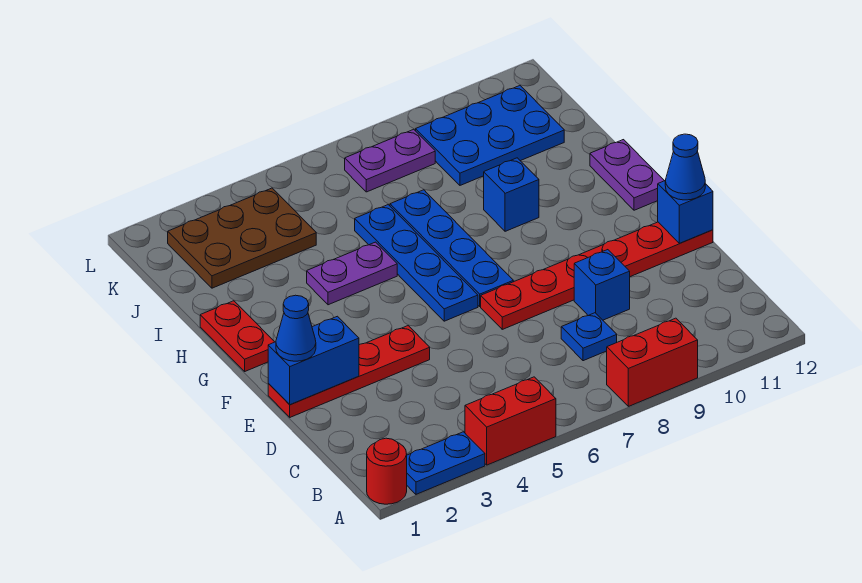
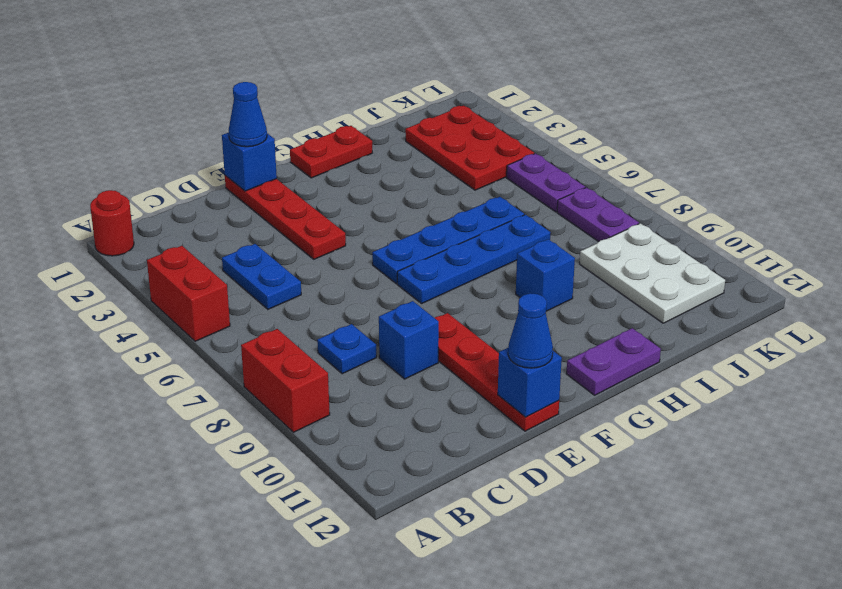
blue 1x2 plate [407,432,485,494] -> blue 1x2 plate moved to [222,244,301,309]
blue 1x2 brick [268,316,359,405] -> blue 1x1 brick [222,132,277,191]
red 1x6 plate [481,222,713,329] -> red 1x4 plate [435,313,559,431]
purple 1x2 plate [307,242,397,305] -> purple 1x2 plate moved to [507,153,585,212]
brown 2x3 plate [168,188,316,288] -> red 2x3 plate [405,106,534,190]
blue 2x3 plate [416,86,564,185] -> white 2x3 plate [580,223,725,323]

